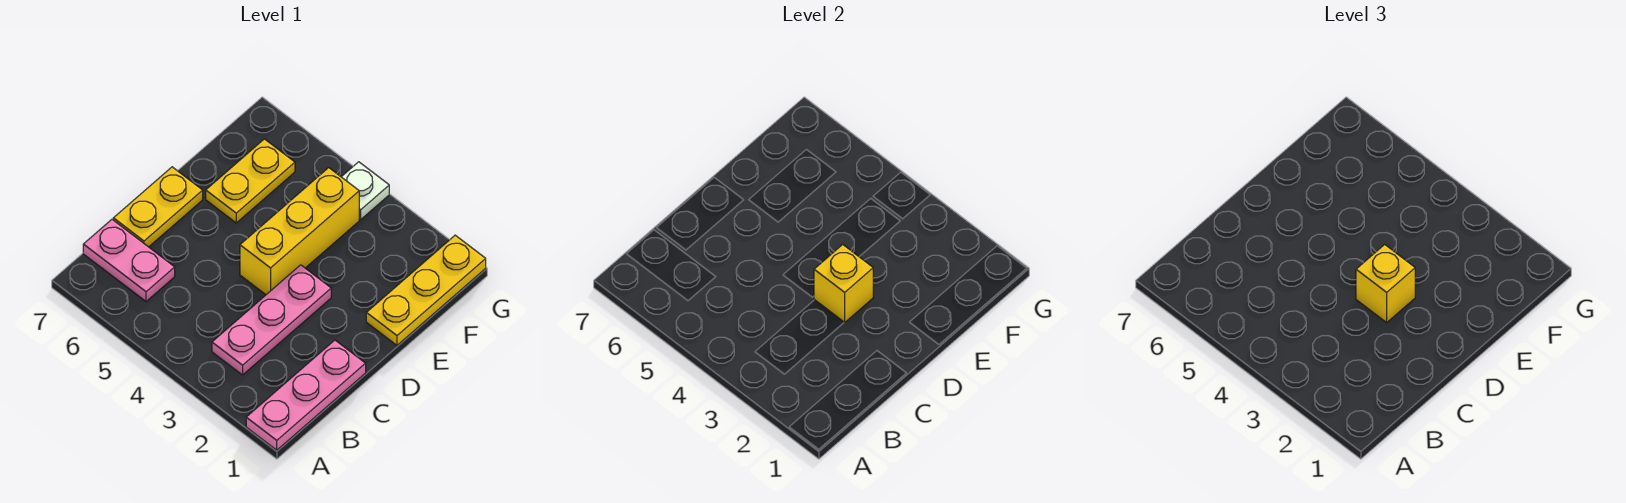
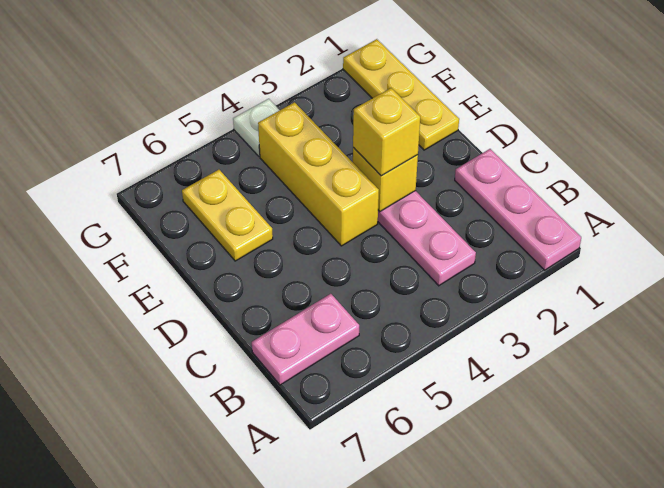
yellow 1x2 plate [113,167,203,247] -> none

